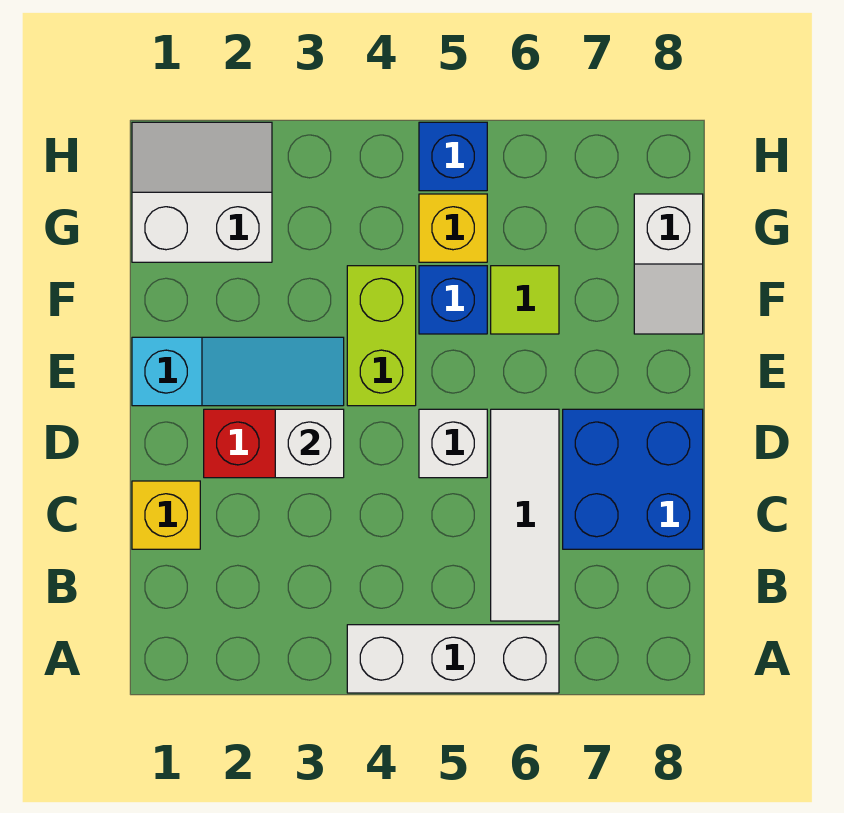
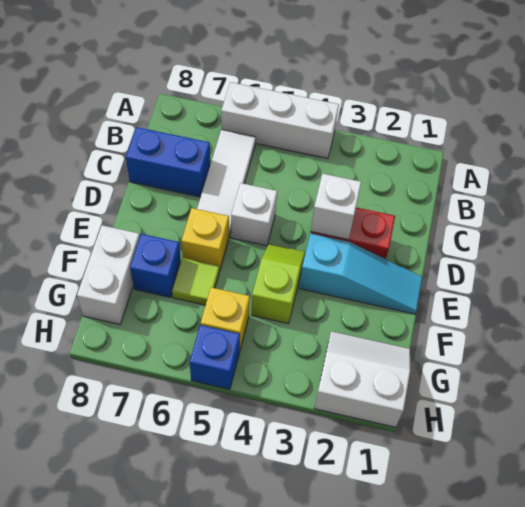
yellow 1x1 brick [132,481,200,549] -> yellow 1x1 brick moved to [181,208,229,271]
blue 2x2 brick [563,409,703,549] -> blue 1x2 brick [126,127,210,197]
cyan 1x3 slope [132,337,344,406] -> cyan 1x3 slope turned to [299,233,422,314]
lime 1x2 brick [347,266,416,406] -> lime 1x2 slope [251,244,305,324]
blue 1x1 brick [419,266,487,334] -> blue 1x1 brick moved to [130,234,181,297]
white 1x2 slope [634,194,703,334] -> white 1x2 brick [77,225,140,324]
white 2x2 slope [132,122,272,262] -> white 2x2 slope turned to [314,331,410,427]

